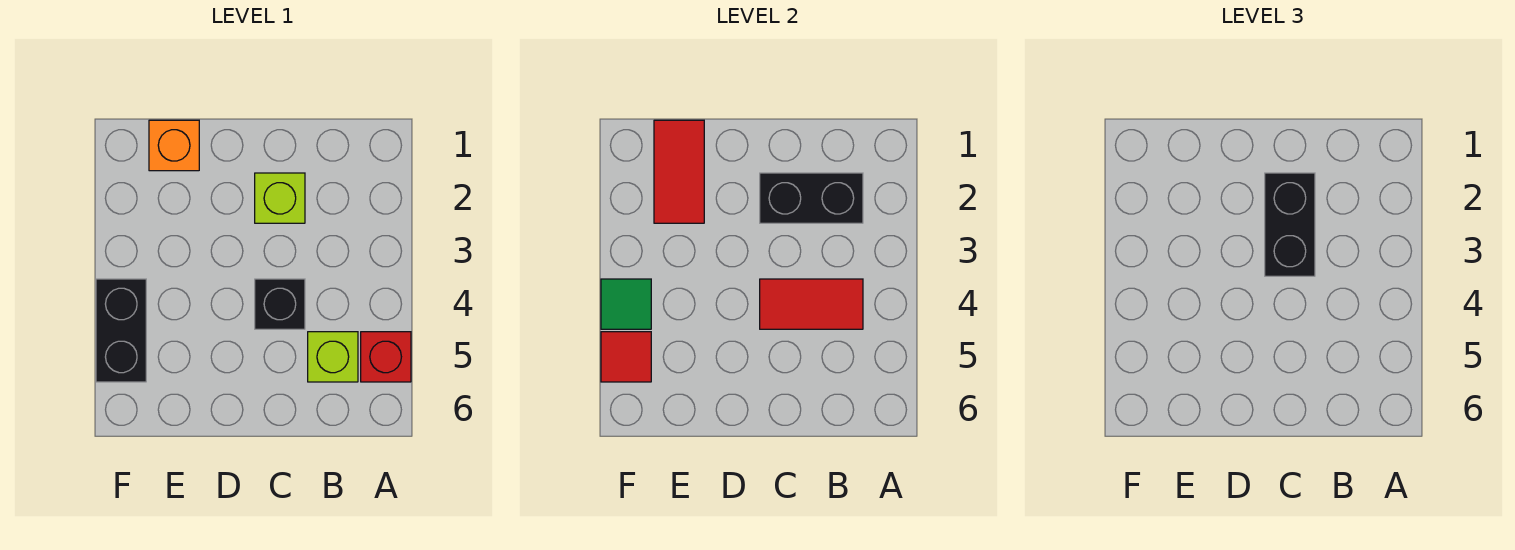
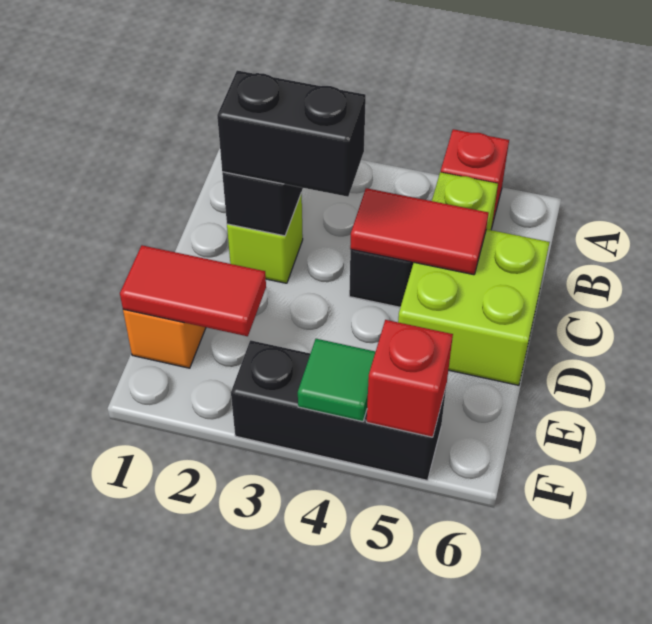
red 1x2 tile [760,279,863,329] -> red 1x2 tile turned to [350,188,489,275]
none -> lime 2x2 brick [398,229,550,385]
black 1x2 brick [96,279,146,382] -> black 1x3 brick [231,340,446,480]
red 1x1 tile [601,332,651,382] -> red 1x1 brick [367,320,453,437]

